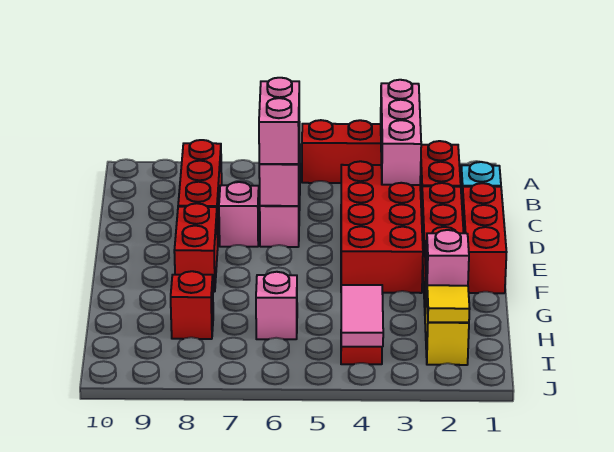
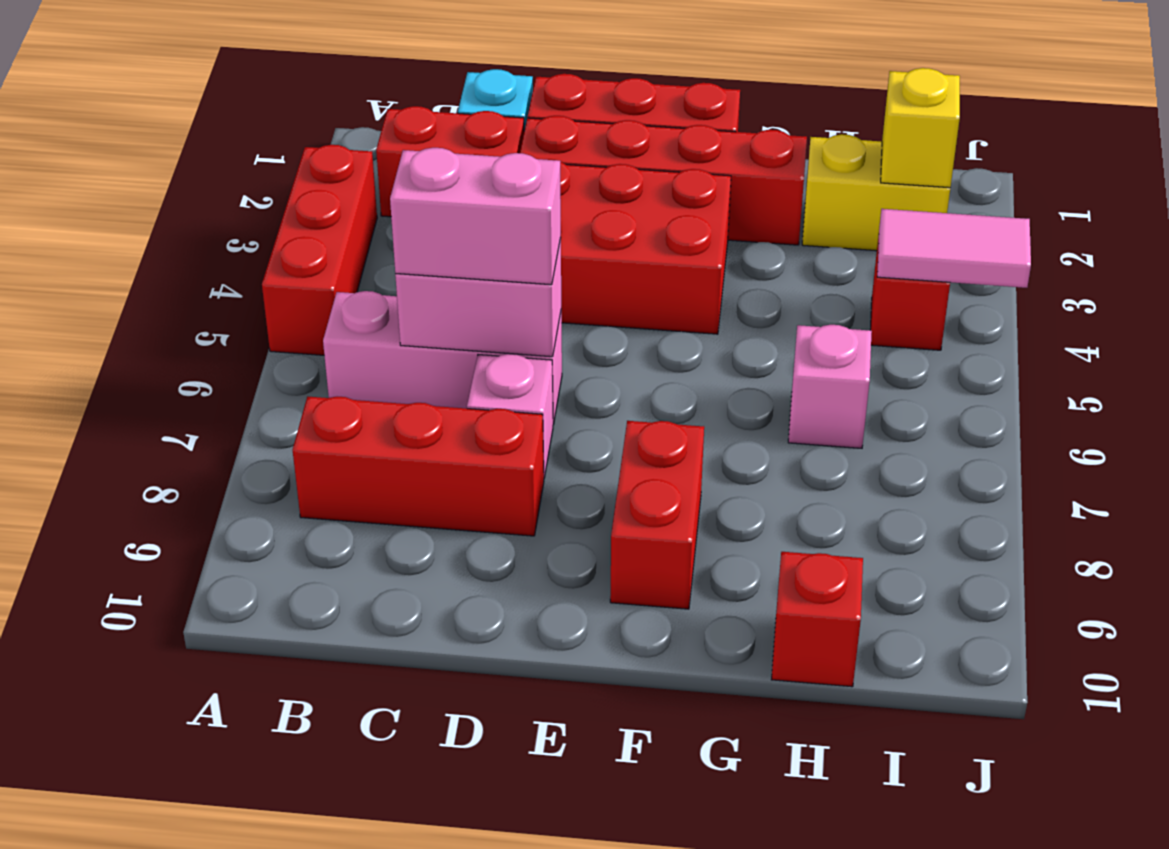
pink 1x3 brick [381,80,421,185] -> none
red 1x2 brick [174,203,218,292] -> red 1x2 brick turned to [610,421,704,609]
pink 1x1 brick [426,230,469,289] -> none
red 1x1 brick [171,271,213,339] -> red 1x1 brick moved to [771,552,863,687]
yellow 1x1 tile [427,285,470,322] -> yellow 1x1 brick [881,68,960,188]

